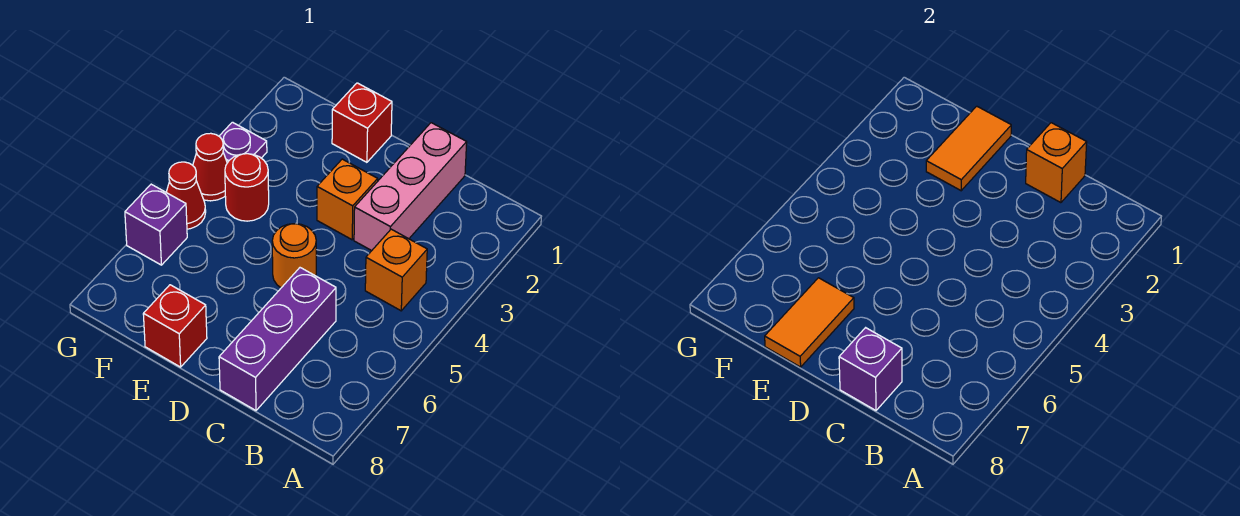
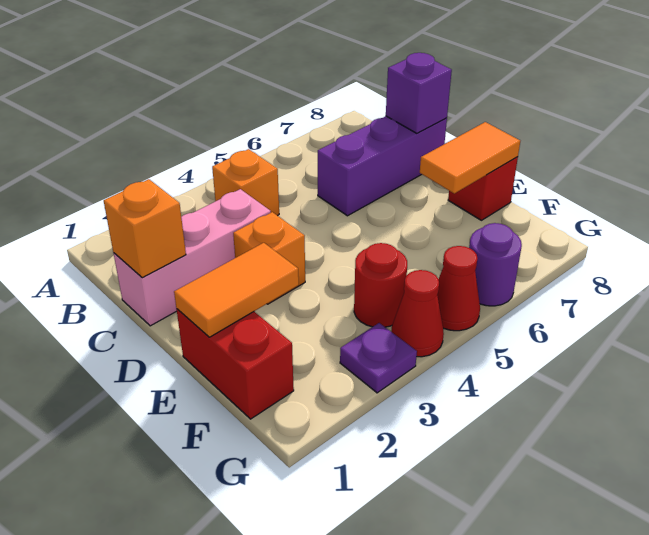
orange 1x1 round brick [272,224,316,288] -> none
red 1x1 brick [332,83,392,162] -> red 1x2 brick [177,309,294,419]
purple 1x1 brick [125,184,187,265] -> purple 1x1 round brick [469,223,522,306]

